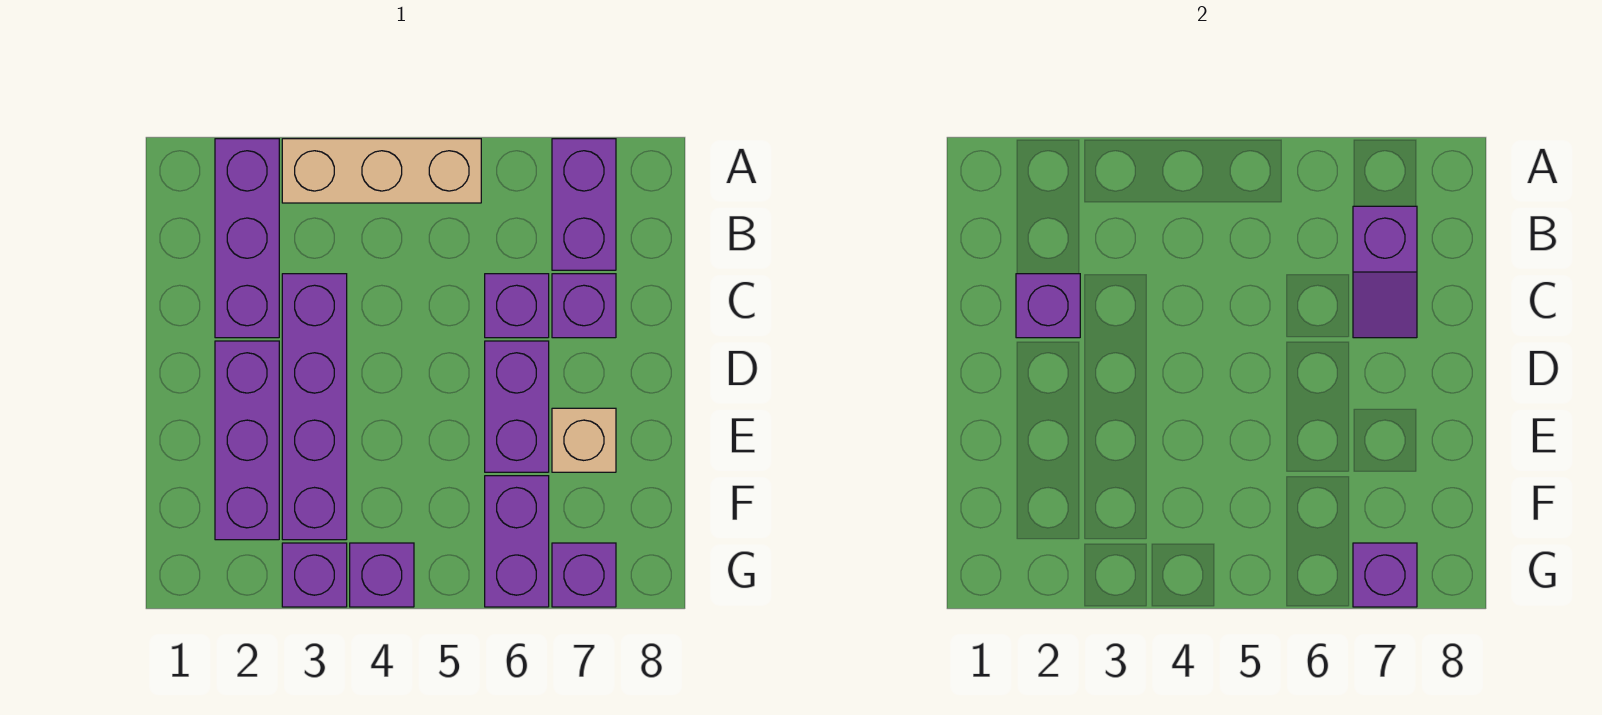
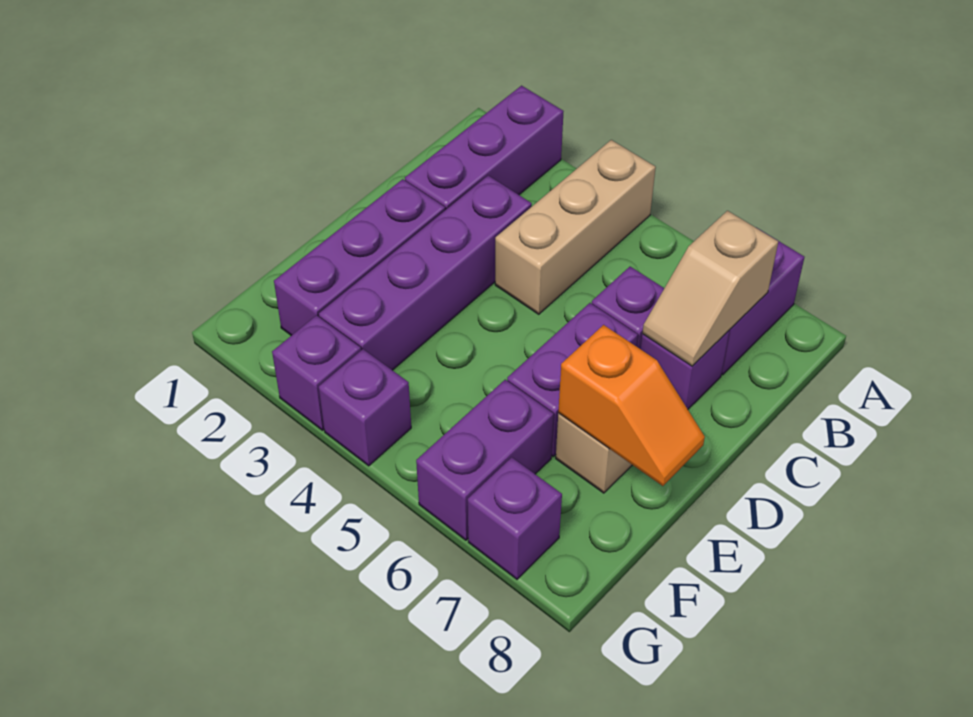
tan 1x3 brick [282,139,481,203] -> tan 1x3 brick turned to [495,140,656,314]
purple 1x2 slope [1353,206,1417,338] -> tan 1x2 slope [642,211,778,366]
purple 1x1 brick [1016,274,1080,338] -> none
none -> orange 1x2 slope [558,325,705,486]
purple 1x1 brick [1353,543,1417,607] -> none

